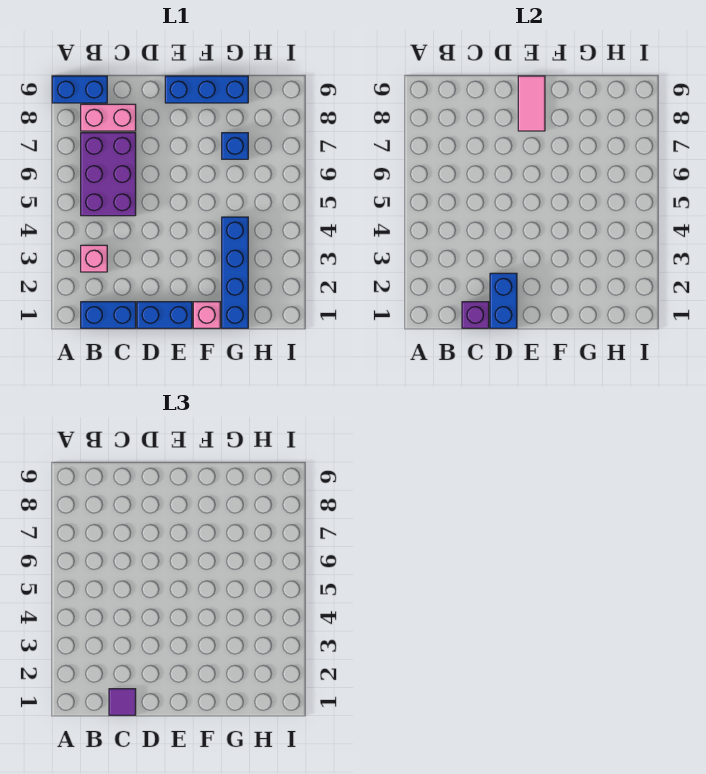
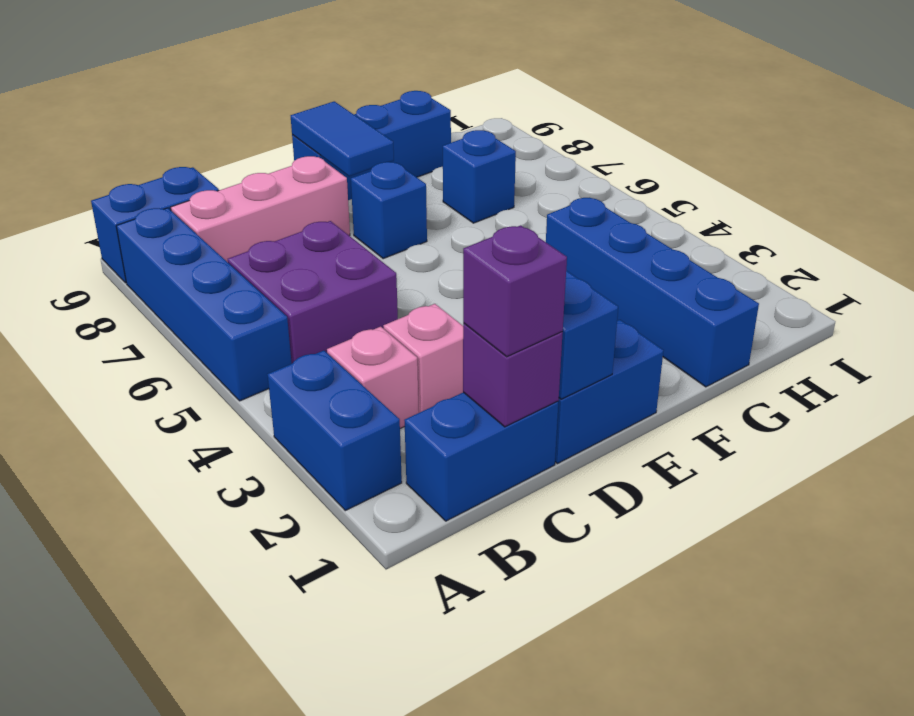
none -> blue 1x2 brick [267,350,402,511]
none -> blue 1x4 brick [116,208,292,401]
purple 2x3 brick [81,133,136,216] -> purple 2x2 brick [228,221,398,363]
pink 1x2 brick [81,104,136,131] -> pink 1x3 brick [171,156,350,262]
purple 1x1 tile [109,689,136,715] -> purple 1x1 brick [463,225,567,357]
none -> blue 1x1 brick [351,162,427,259]
pink 1x2 tile [518,76,545,131] -> blue 1x2 tile [291,101,394,176]
pink 1x1 brick [193,302,220,328] -> pink 1x1 brick moved to [383,304,463,413]

